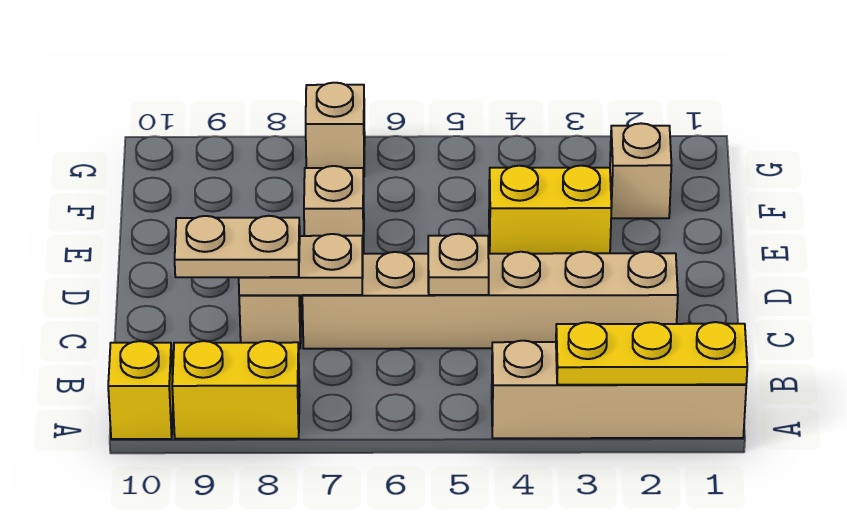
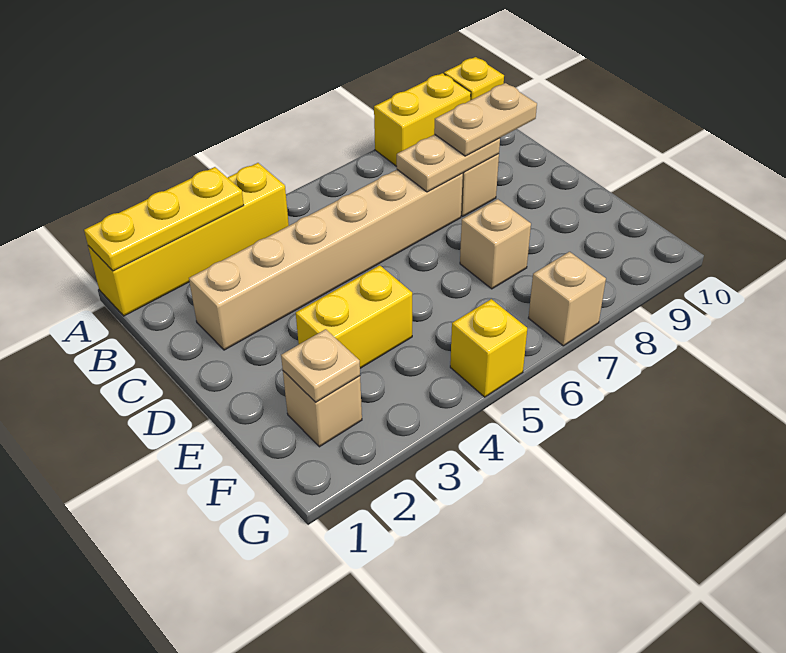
tan 1x4 brick [492,341,746,438] -> yellow 1x4 brick [88,163,289,316]
tan 1x1 plate [428,234,489,295] -> tan 1x1 plate moved to [281,329,360,402]
none -> yellow 1x1 brick [450,299,527,397]

